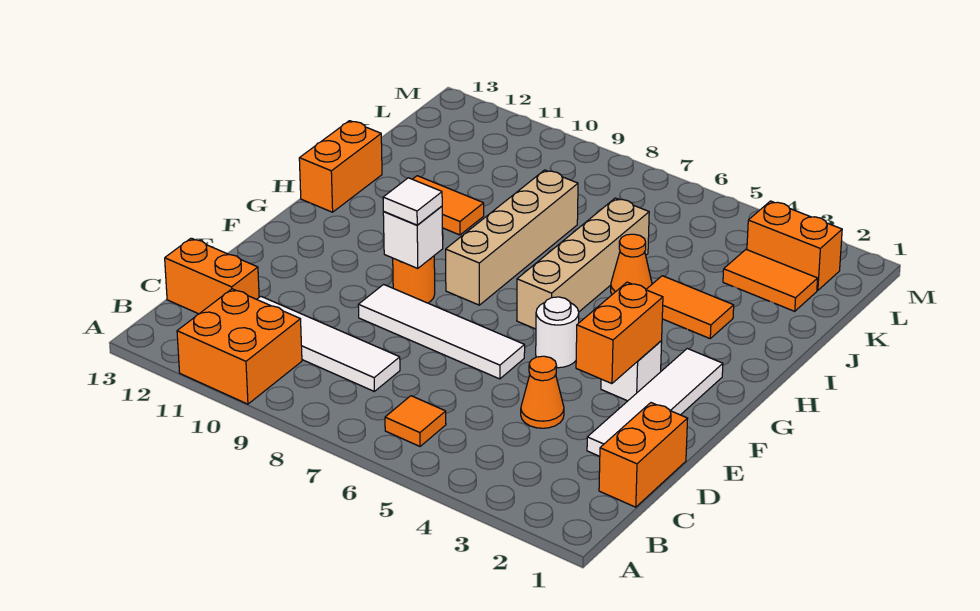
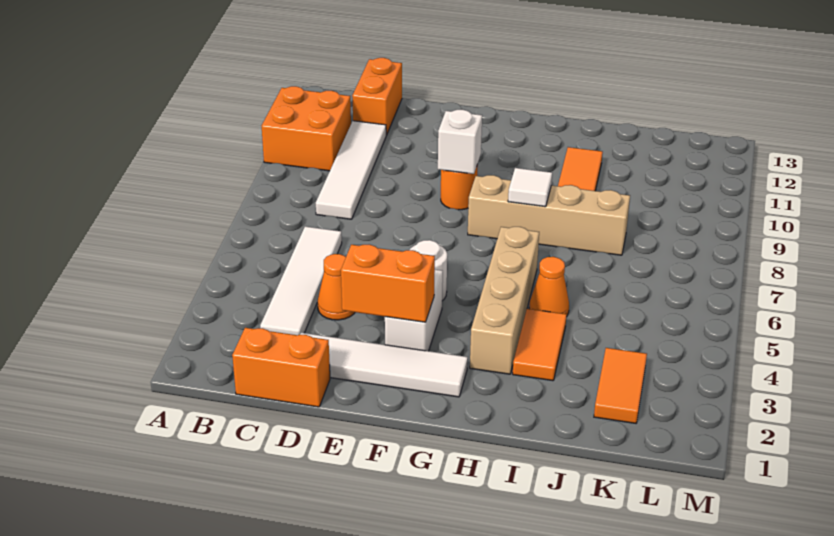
orange 1x1 tile [385,396,446,446] -> none
white 1x4 tile [358,284,525,379] -> white 1x4 tile moved to [260,226,342,335]
white 1x1 brick [601,341,662,401] -> white 1x2 brick [385,270,443,351]
white 1x1 tile [383,178,442,225] -> white 1x1 tile moved to [508,168,552,207]
tan 1x4 brick [517,198,649,329] -> tan 1x4 brick turned to [470,227,539,374]
orange 1x2 brick [299,121,382,212] -> none
orange 1x2 brick [747,201,842,290] -> none

